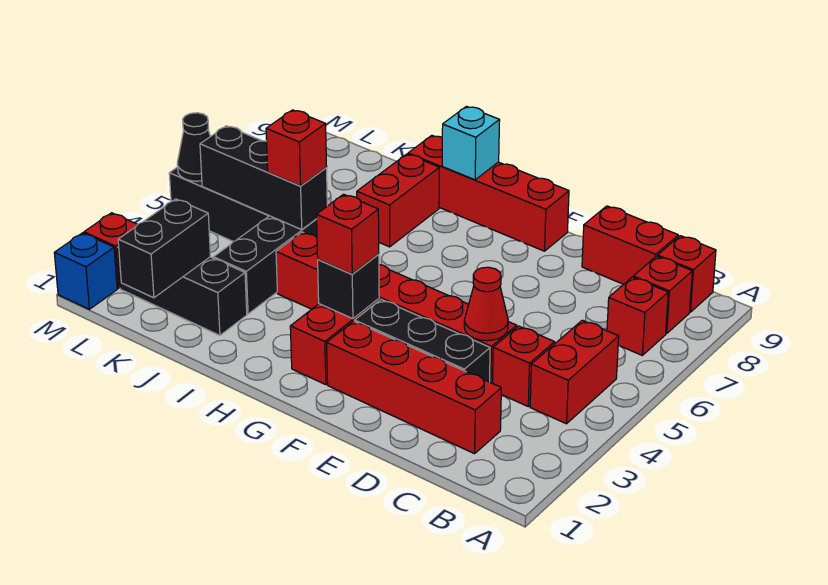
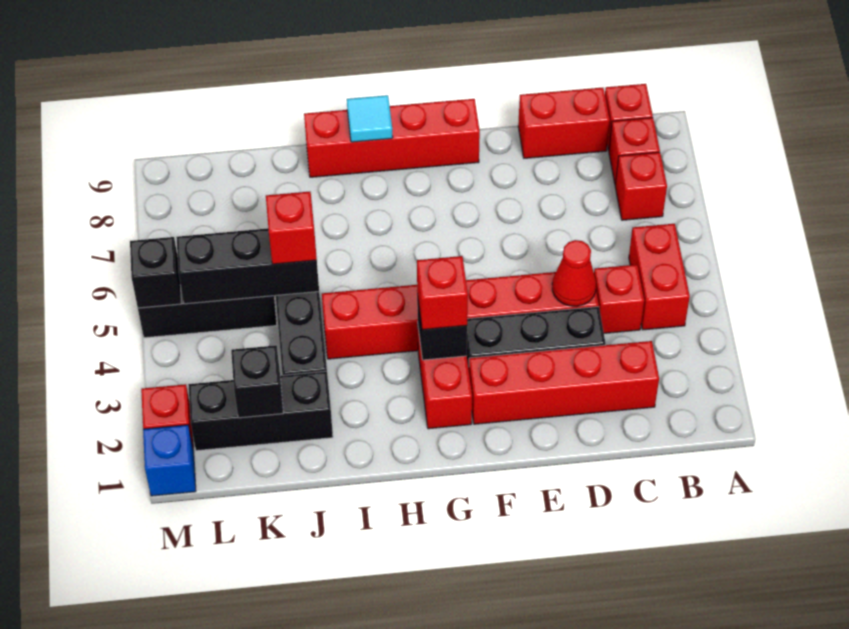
cyan 1x1 brick [442,106,500,180] -> cyan 1x1 tile [347,95,393,142]
red 1x2 brick [357,154,439,247] -> none
black 1x2 brick [118,199,211,298] -> black 1x1 brick [231,345,283,418]
black 1x1 cone [177,113,210,181] -> black 1x1 brick [130,237,182,308]

